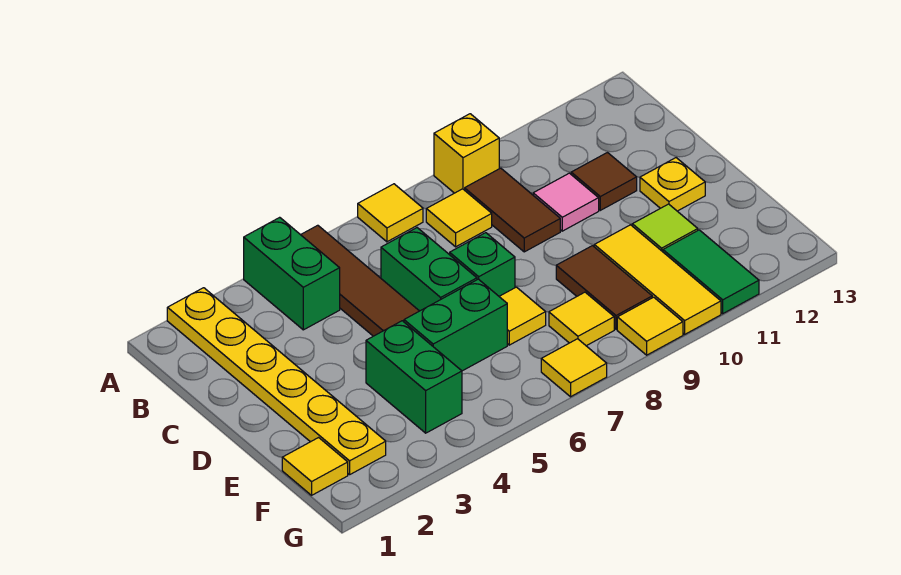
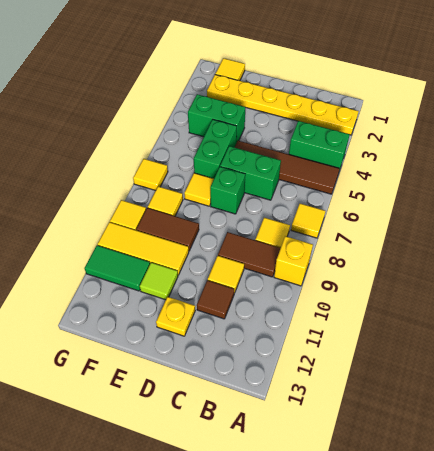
pink 1x1 tile [533,173,599,231] -> yellow 1x1 tile [208,256,244,293]

